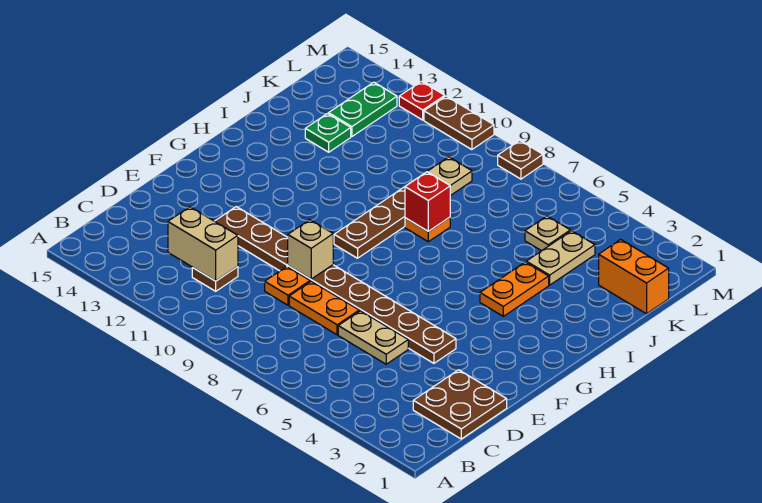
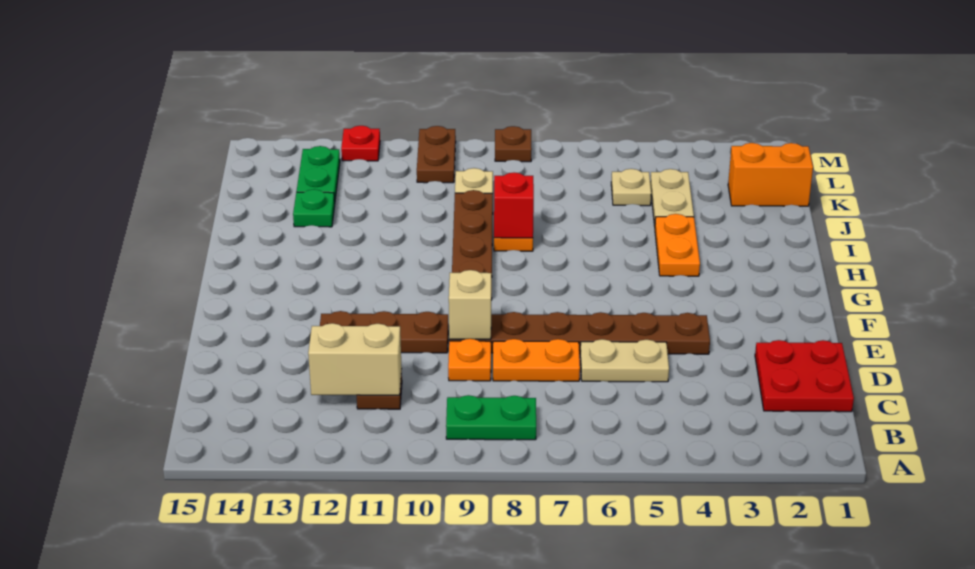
none -> green 1x2 plate [446,395,536,440]
brown 2x2 plate [413,370,507,439] -> red 2x2 plate [755,340,854,412]
brown 1x2 plate [424,96,494,150] -> brown 1x2 plate turned to [417,126,456,183]

